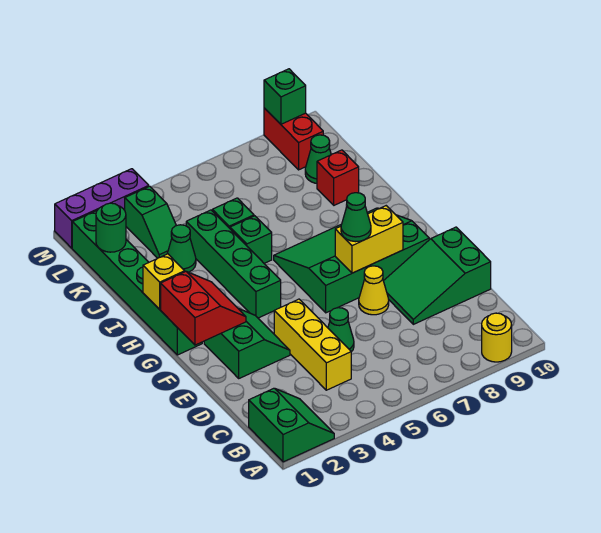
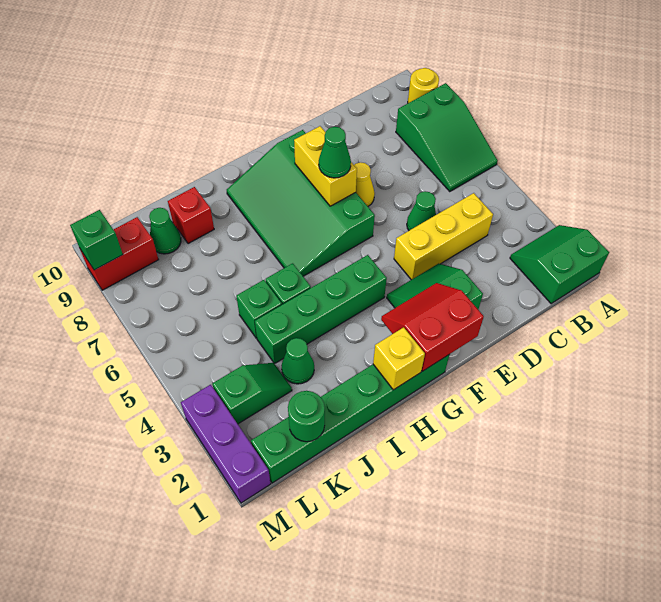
green 2x3 slope [384,227,491,324] -> green 2x3 slope moved to [396,83,498,191]

